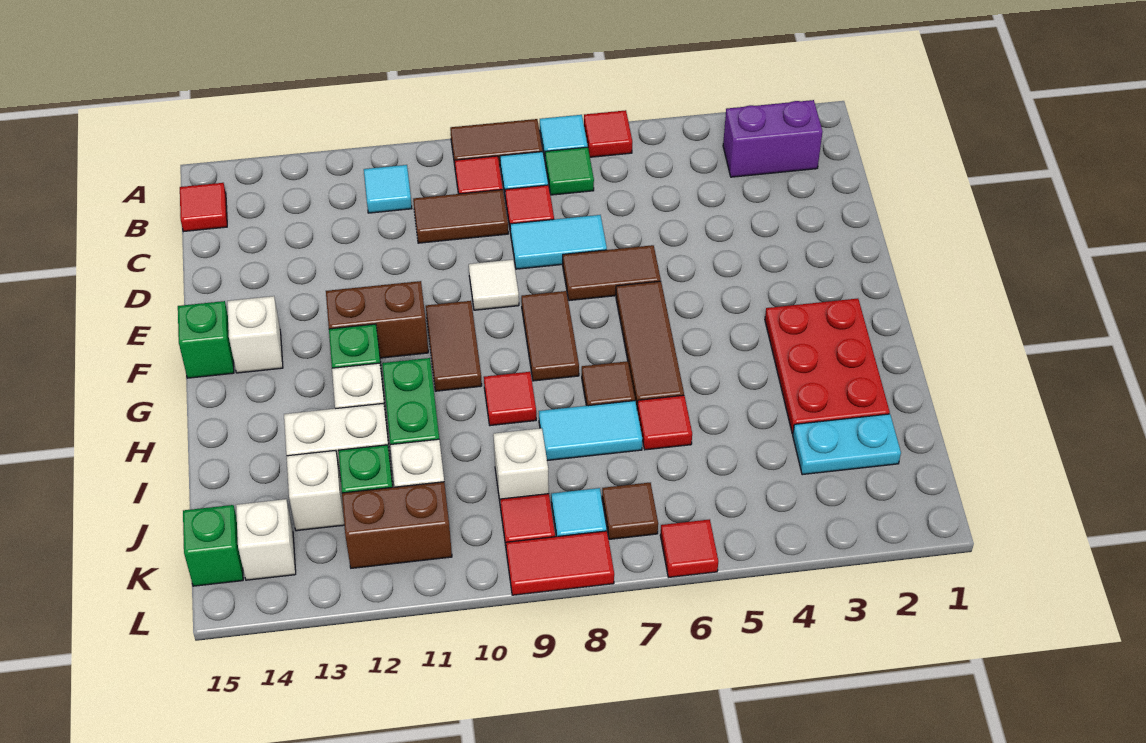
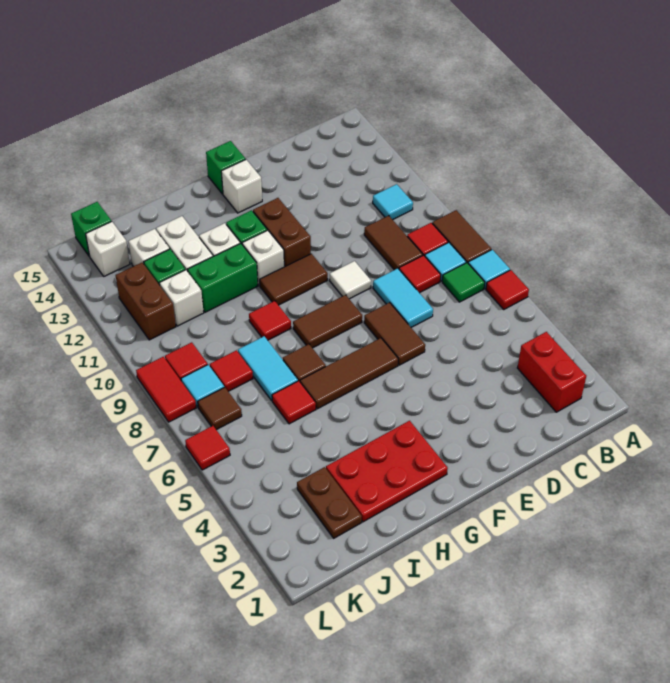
purple 1x2 brick [723,100,823,177] -> red 1x2 brick [517,332,586,412]
red 1x1 tile [180,183,227,232] -> red 1x1 tile moved to [210,350,253,391]
cyan 1x2 plate [793,414,901,475] -> brown 1x2 plate [297,467,362,538]
white 1x1 brick [493,428,549,508] -> white 1x1 brick moved to [242,230,284,286]

